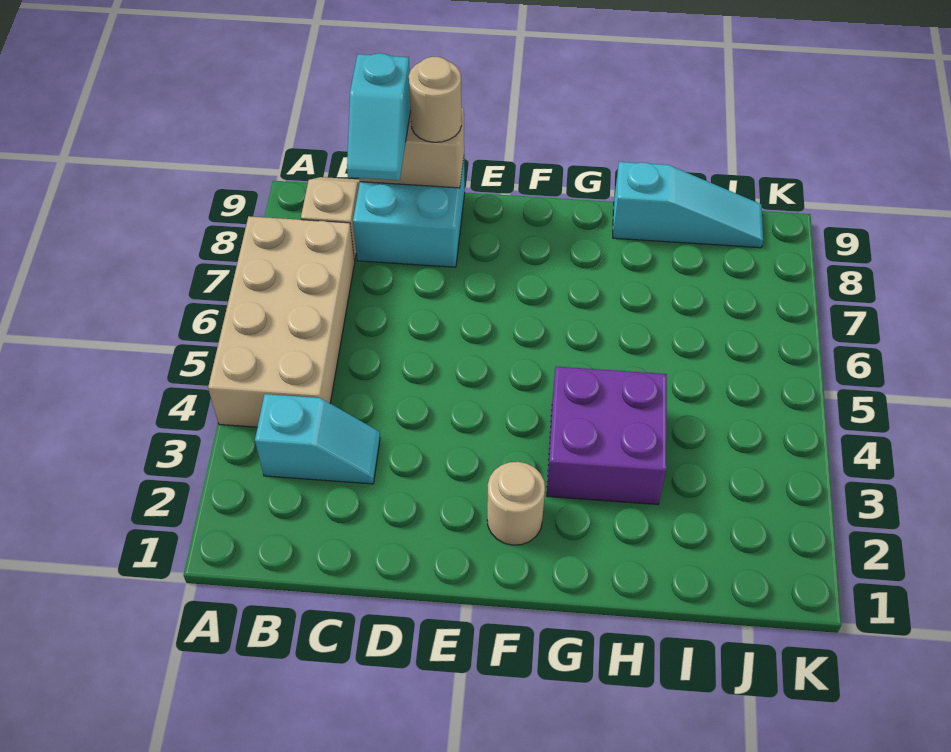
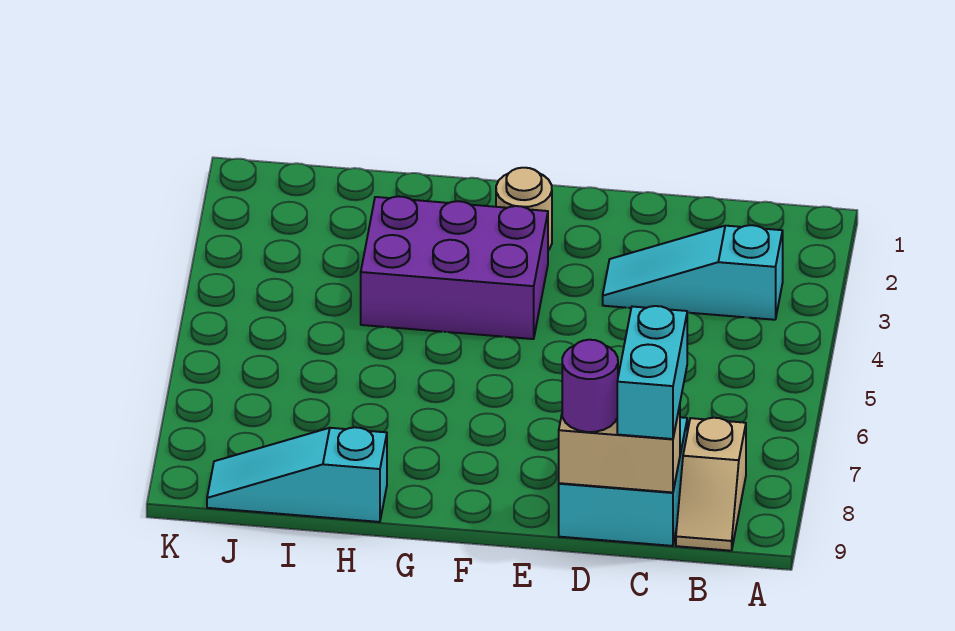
tan 2x4 brick [208,216,355,427] -> none
cyan 1x2 slope [255,394,380,484] -> cyan 1x3 slope [603,225,783,320]
cyan 1x2 slope [347,53,411,180] -> cyan 1x2 brick [617,306,687,439]
tan 1x1 round brick [409,57,462,142] -> purple 1x1 round brick [562,340,618,432]
purple 2x2 brick [547,366,667,505] -> purple 2x3 brick [361,196,548,339]

